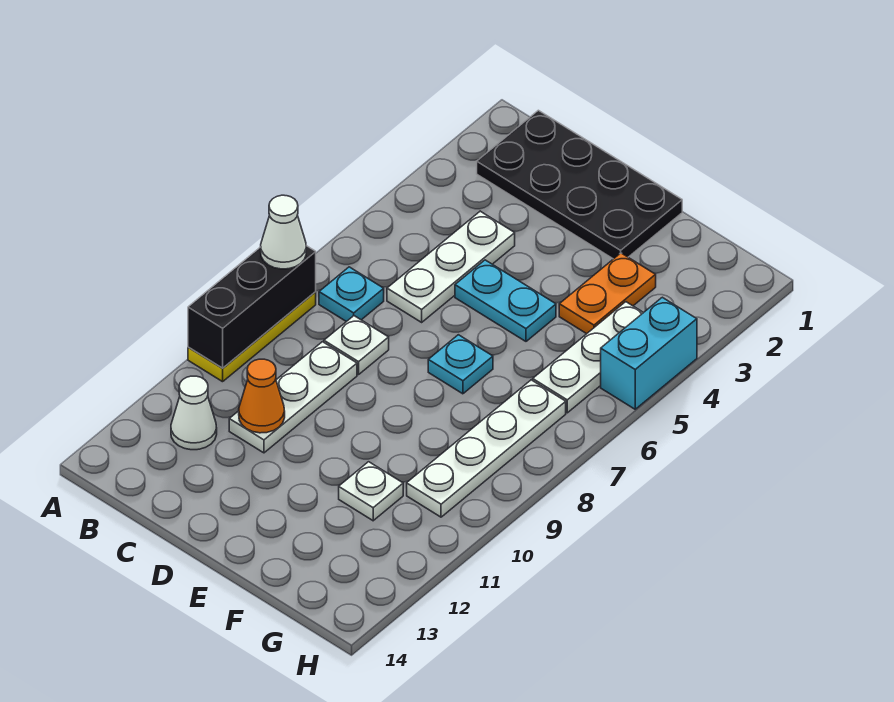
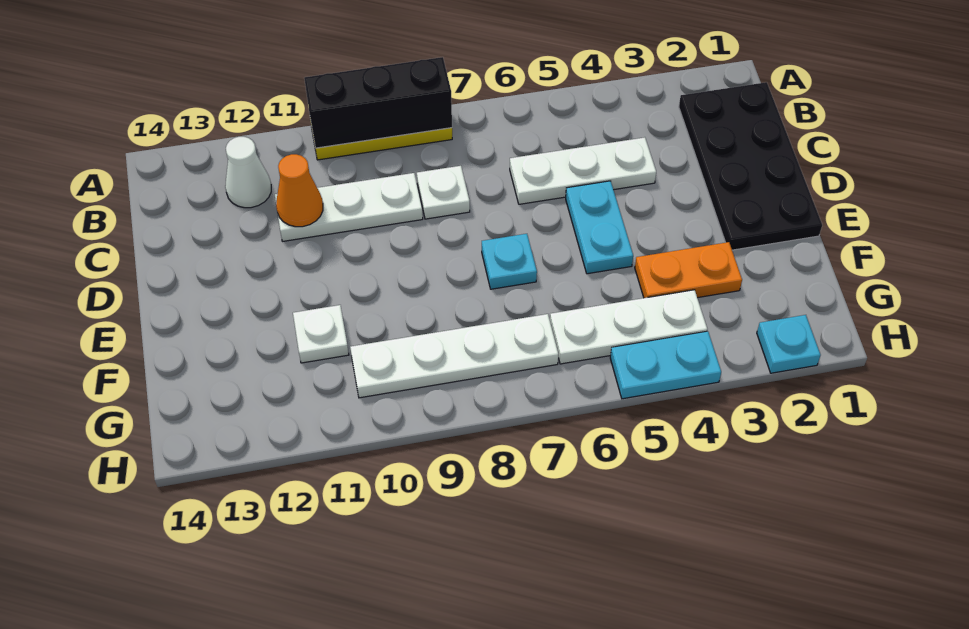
white 1x1 cone [261,195,306,269] -> none
cyan 1x1 plate [319,267,384,322] -> cyan 1x1 plate moved to [757,315,821,373]
cyan 1x2 brick [601,297,697,409] -> cyan 1x2 plate [610,331,721,399]

